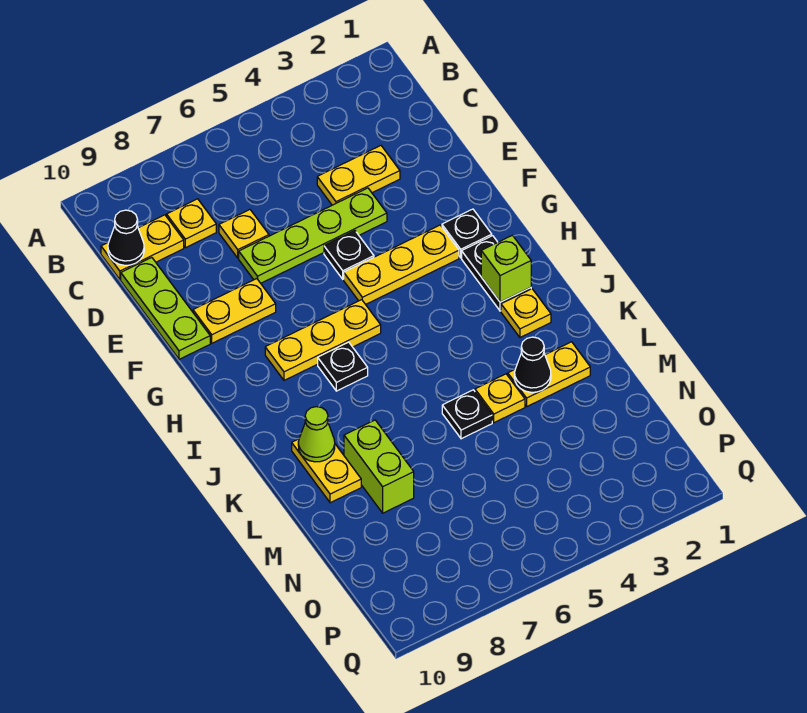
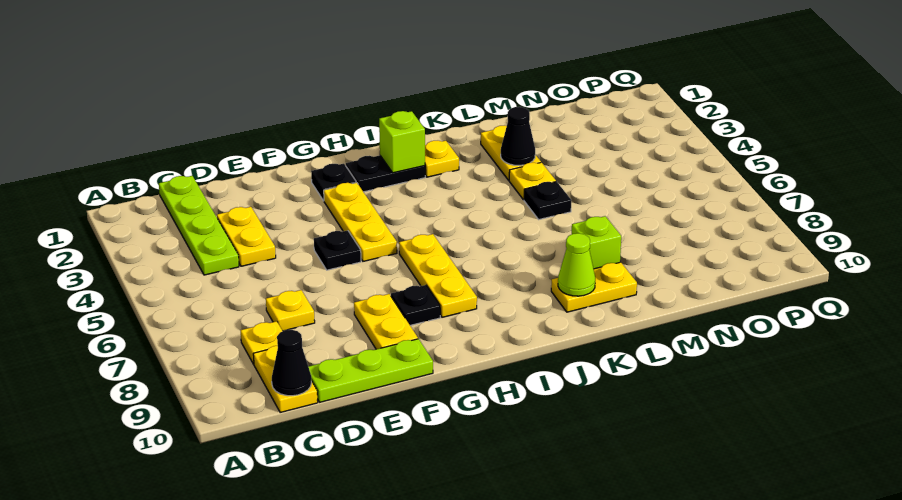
lime 1x4 plate [239,188,387,283] -> lime 1x4 plate moved to [159,176,239,275]
black 1x1 plate [318,342,368,391] -> black 1x1 plate moved to [391,285,440,325]
lime 1x2 brick [344,420,414,513] -> lime 1x1 brick [572,216,621,269]

